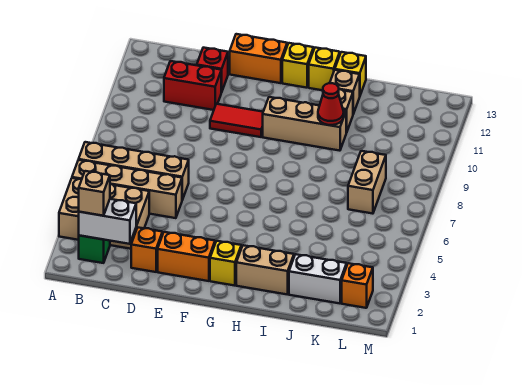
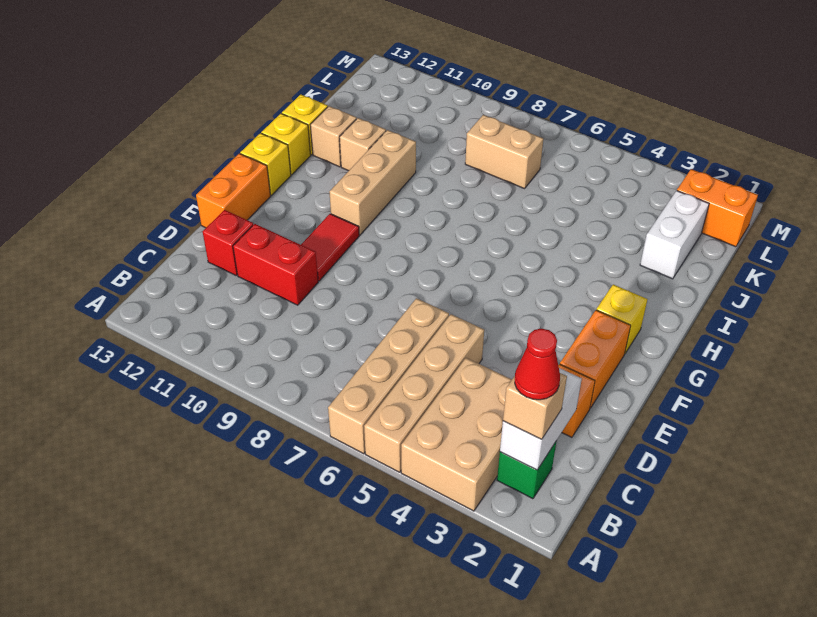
red 1x2 brick [164,61,221,110] -> red 1x2 brick turned to [233,224,318,305]
tan 1x2 brick [236,245,294,295] -> none
red 1x1 cone [318,83,344,125] -> red 1x1 cone moved to [515,329,560,400]
orange 1x1 brick [342,263,373,308] -> orange 1x2 brick [677,169,758,247]

